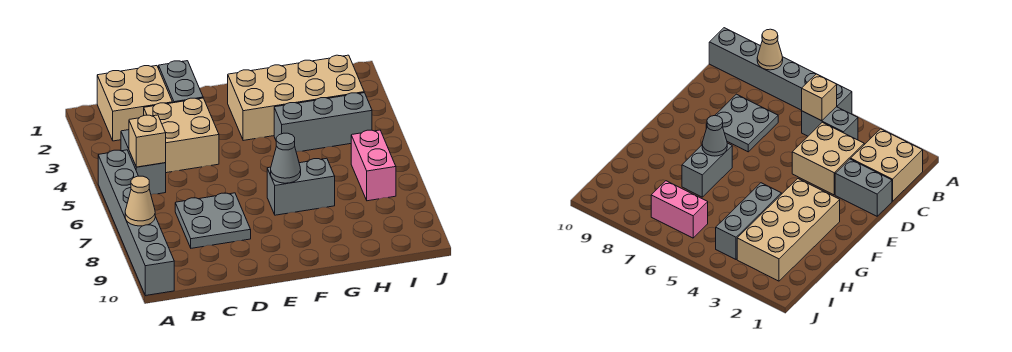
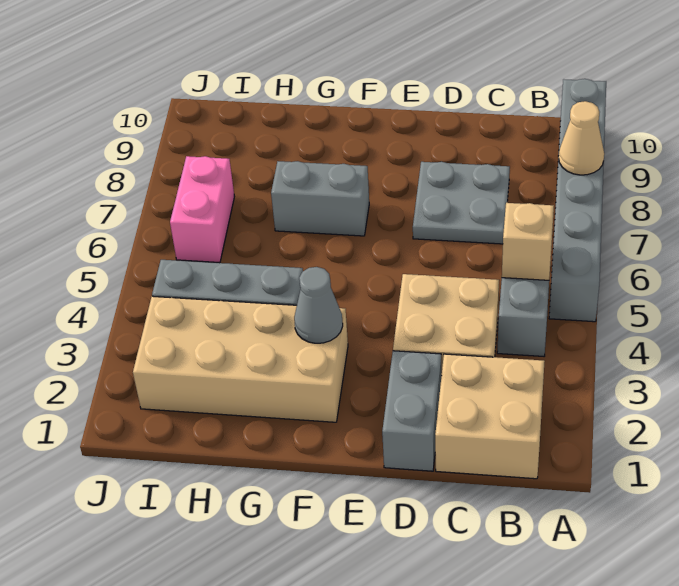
grey 1x1 cone [271,133,301,183] -> grey 1x1 cone moved to [294,267,343,343]

